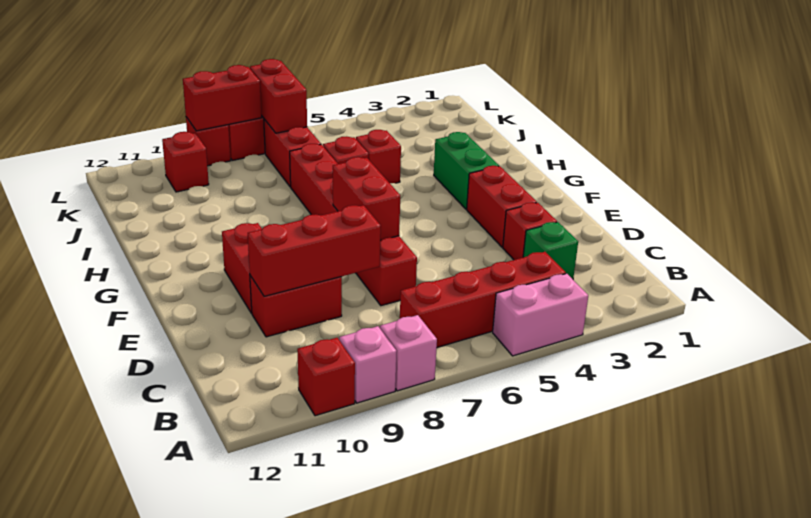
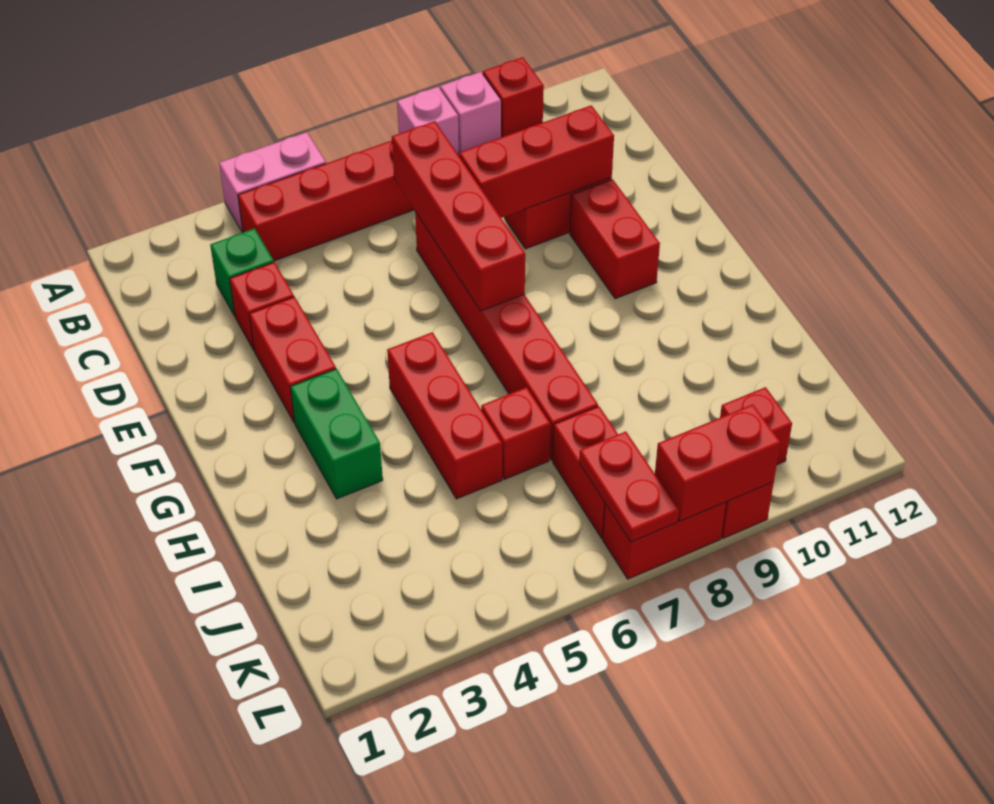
red 1x2 brick [333,157,400,240] -> red 1x4 brick [392,121,525,311]
red 1x1 brick [356,130,401,183] -> red 1x3 brick [387,332,502,499]
red 1x2 brick [250,59,307,133] -> red 1x2 plate [579,431,679,542]

